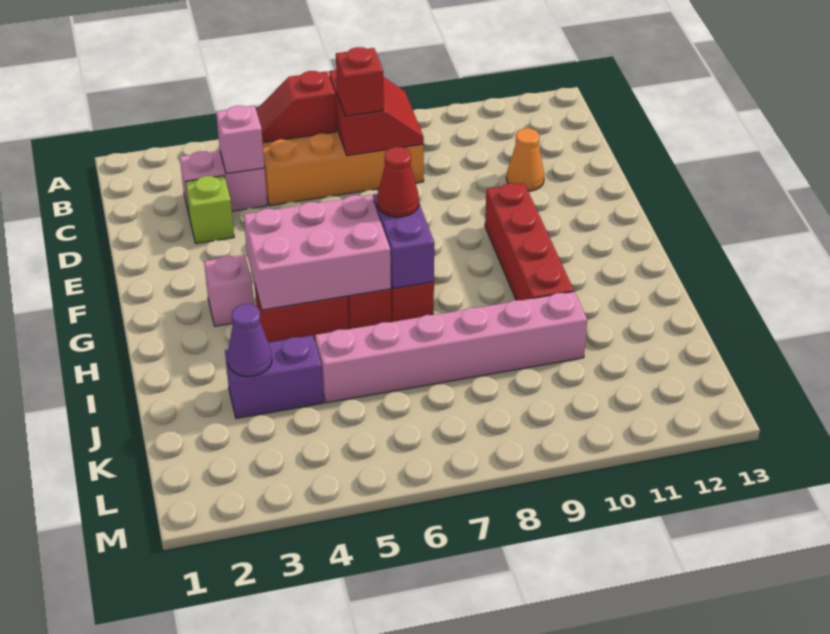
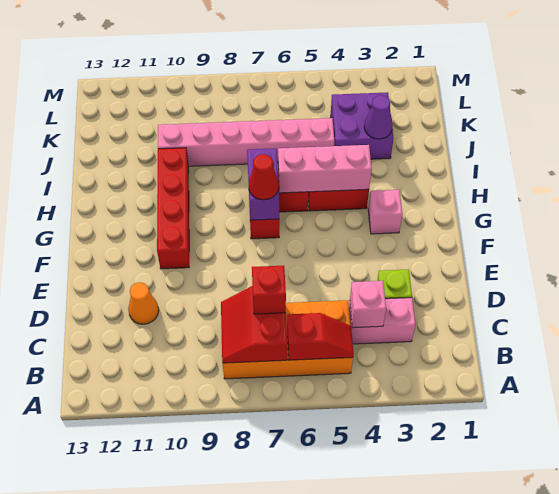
pink 2x3 brick [244,195,391,310] -> pink 1x3 brick [278,145,372,193]
purple 1x2 brick [225,335,324,418] -> purple 2x2 brick [331,92,394,159]

